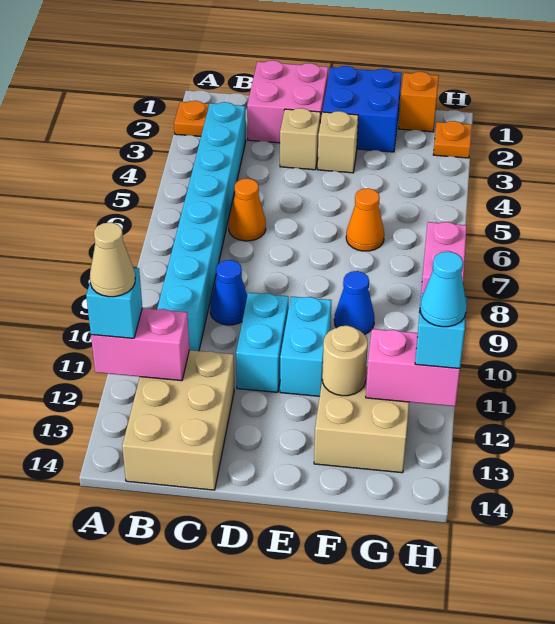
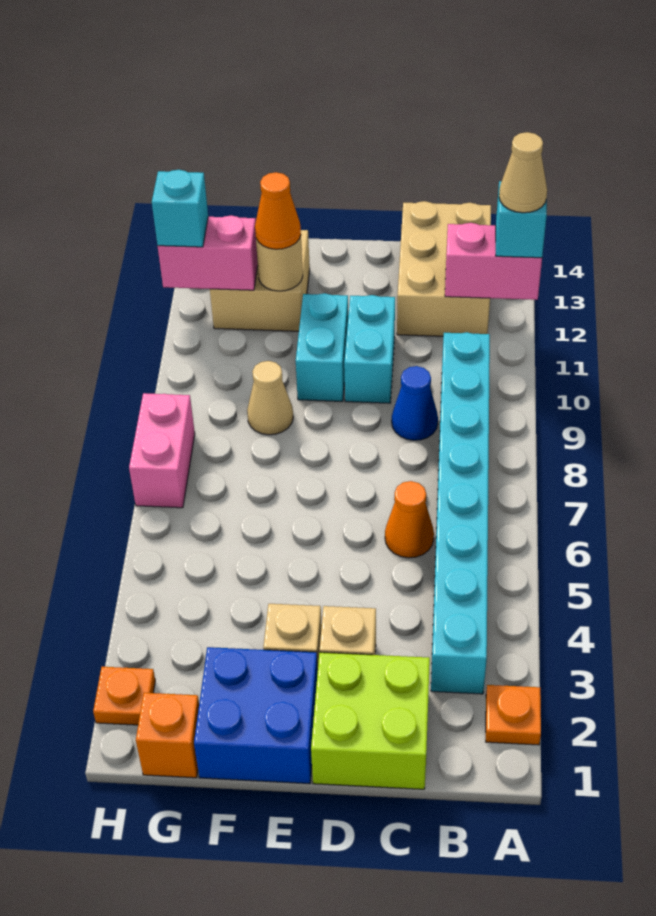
pink 2x2 brick [247,60,328,143] -> lime 2x2 brick [311,652,430,789]
orange 1x1 cone [346,188,384,251] -> orange 1x1 cone moved to [255,172,301,249]
blue 1x1 cone [334,271,374,335] -> tan 1x1 cone [247,361,293,435]
cyan 1x1 cone [420,252,467,327] -> none

